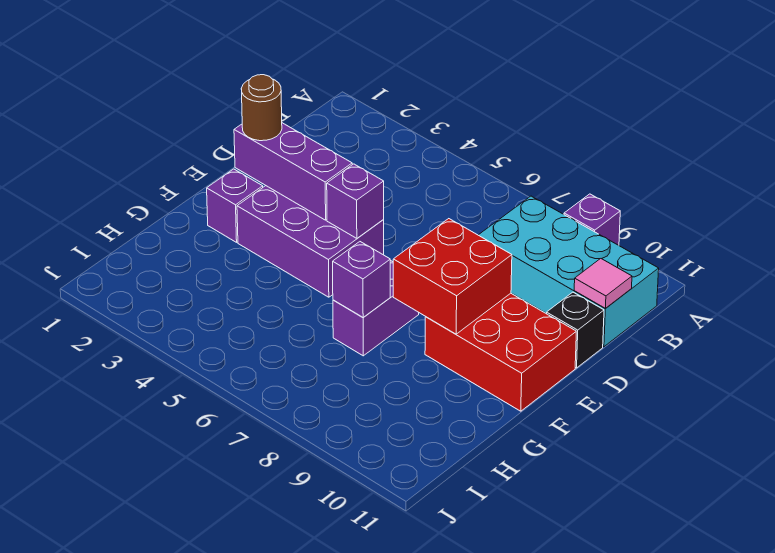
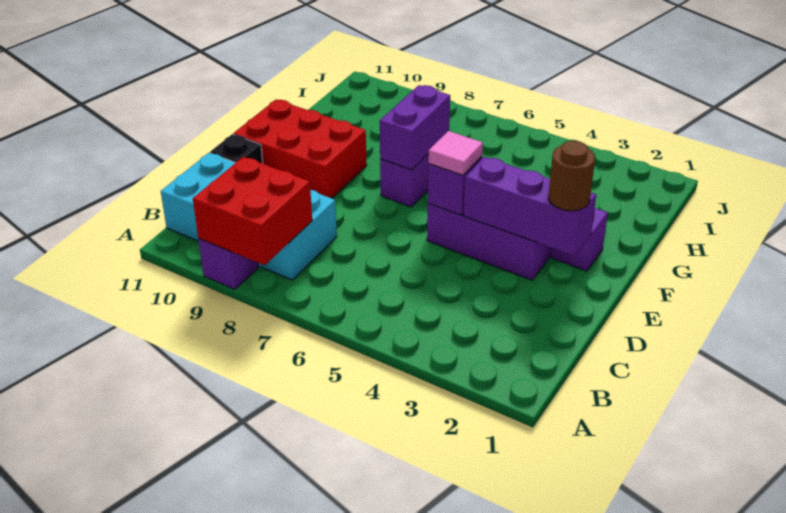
pink 1x1 tile [574,259,632,309] -> pink 1x1 tile moved to [428,131,483,175]
red 2x2 brick [393,219,512,334] -> red 2x2 brick moved to [193,157,312,265]
purple 1x1 brick [333,242,390,317] -> purple 1x2 brick [380,85,450,170]

